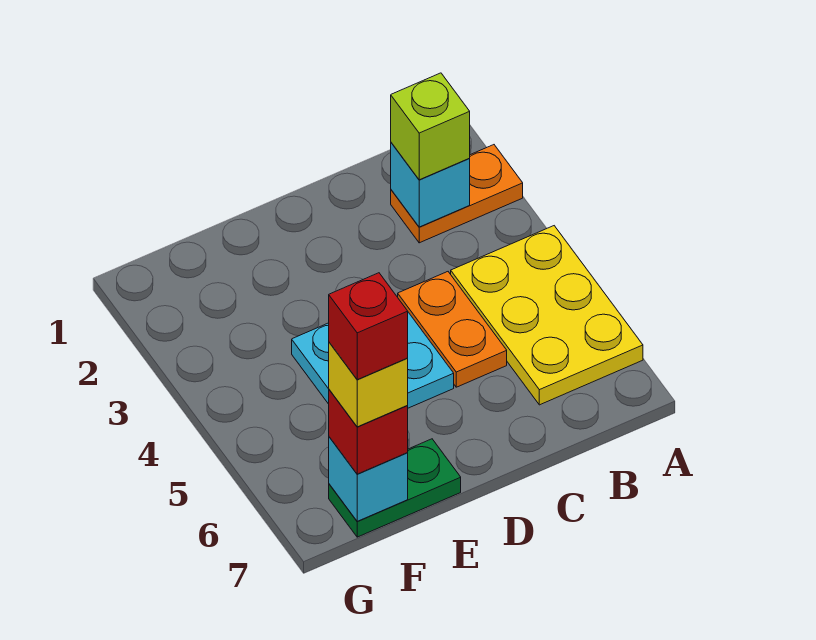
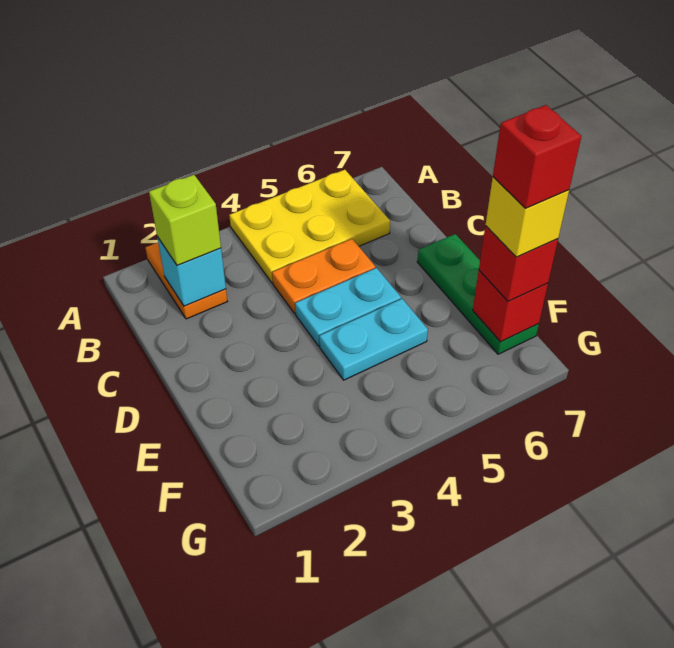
green 1x2 plate [329,439,461,537] -> green 1x3 plate [417,234,539,354]
cyan 1x1 brick [329,437,408,521] -> red 1x1 brick [473,271,548,342]

